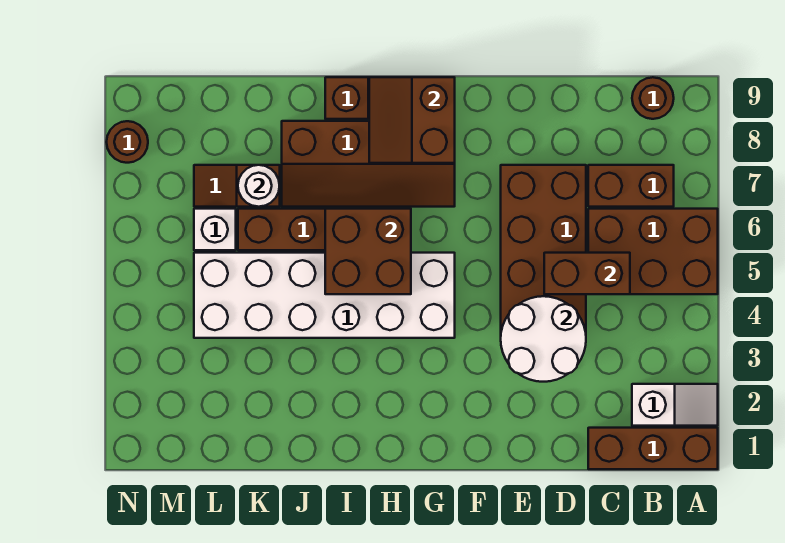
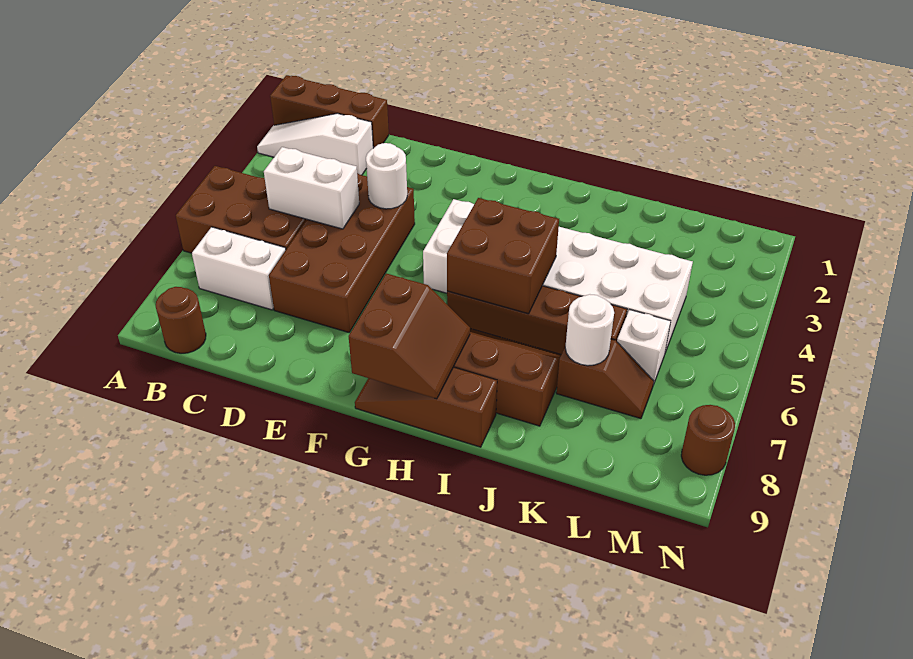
white 1x2 slope [632,384,718,426] -> white 1x3 slope [257,113,373,175]
brown 1x2 brick [588,165,674,207] -> white 1x2 brick [192,227,286,310]
brown 1x2 brick [544,253,630,294] -> white 1x2 brick [264,147,359,229]
white 2x2 round brick [501,296,586,382] -> white 1x1 round brick [366,143,407,209]

